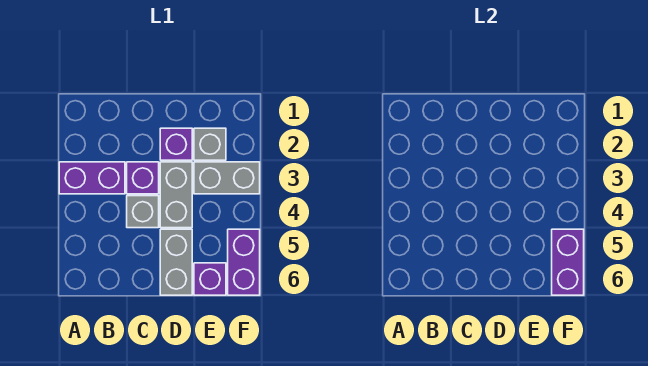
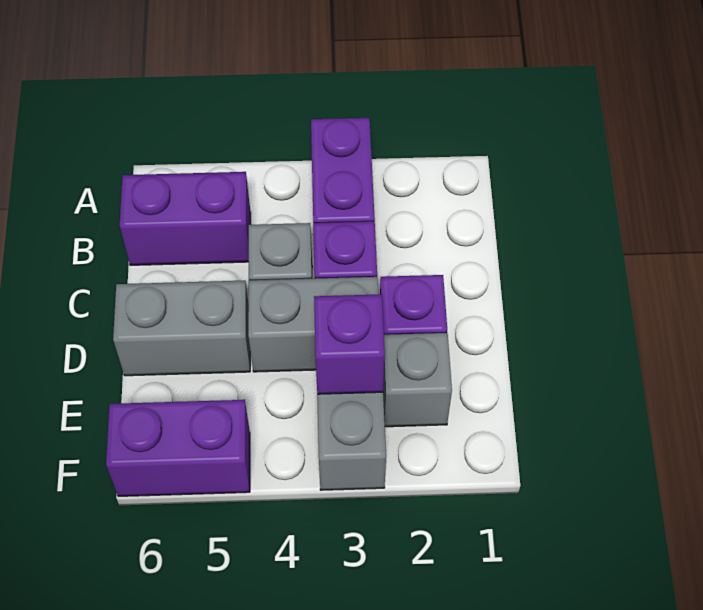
purple 1x1 brick [194,263,226,295] -> purple 1x1 brick moved to [314,294,385,394]
purple 1x2 brick [552,229,584,295] -> purple 1x2 brick moved to [120,172,251,265]

